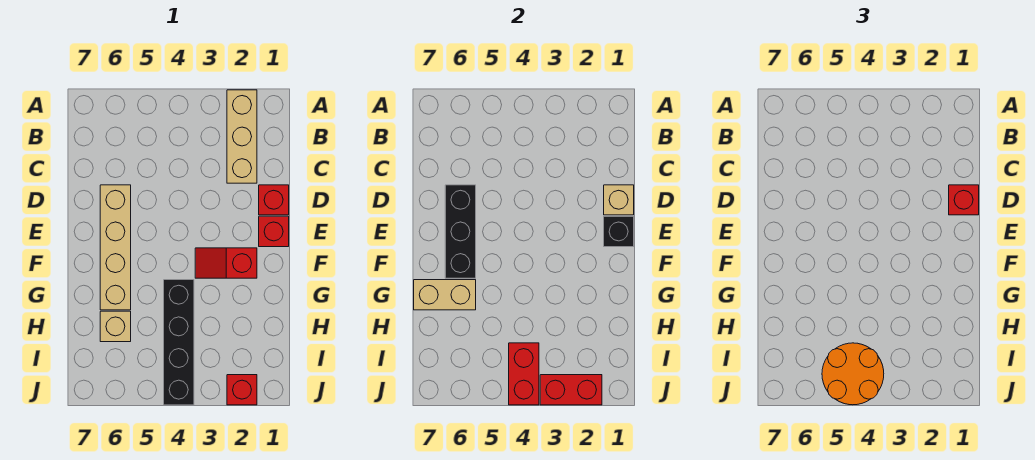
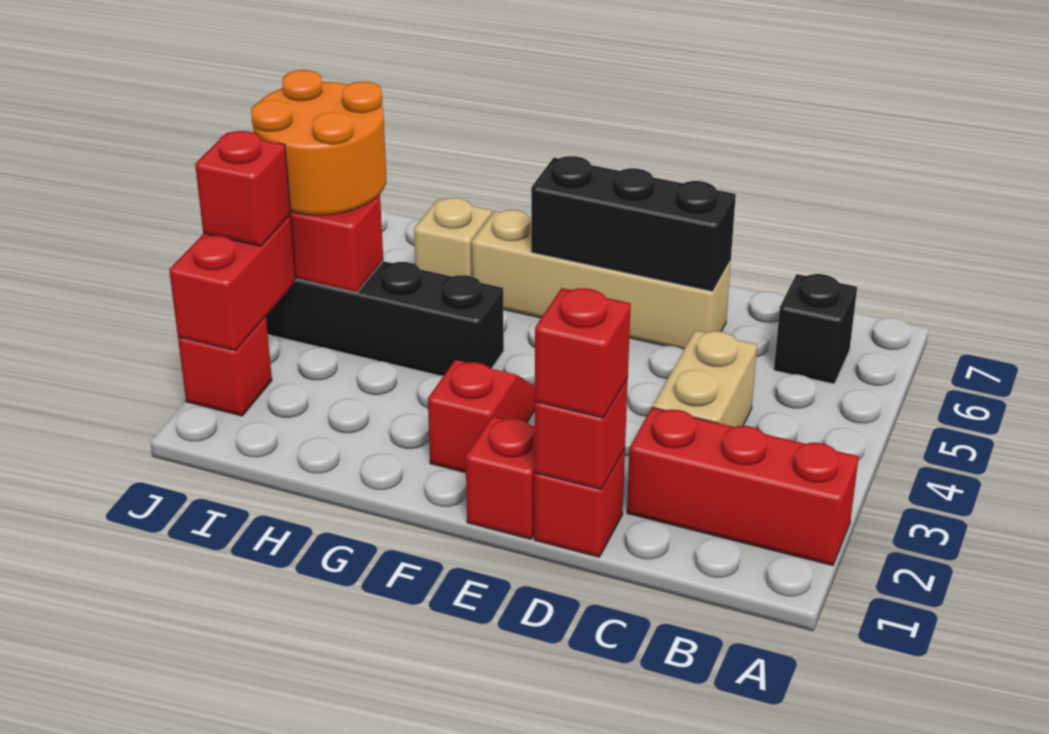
tan 1x3 brick [227,90,257,183] -> red 1x3 brick [627,408,859,566]
tan 1x1 brick [604,185,634,215] -> red 1x1 brick [535,379,628,490]
black 1x1 brick [604,216,634,247] -> black 1x1 brick moved to [774,274,857,384]
tan 1x2 brick [414,280,476,310] -> tan 1x2 brick moved to [653,330,757,427]
none -> red 1x1 brick [195,131,291,246]

